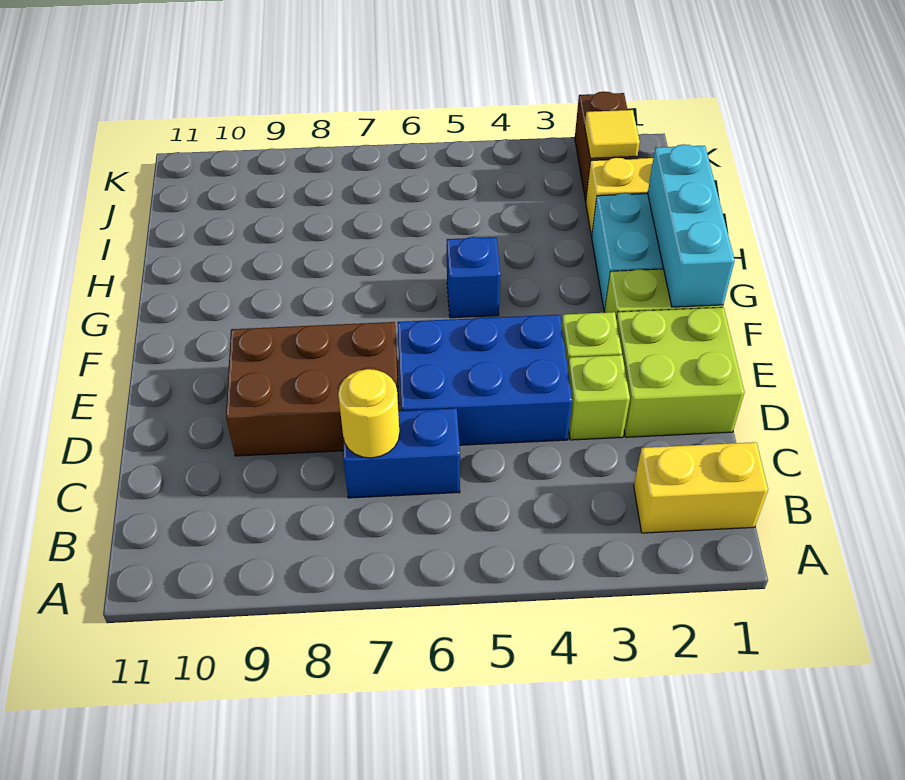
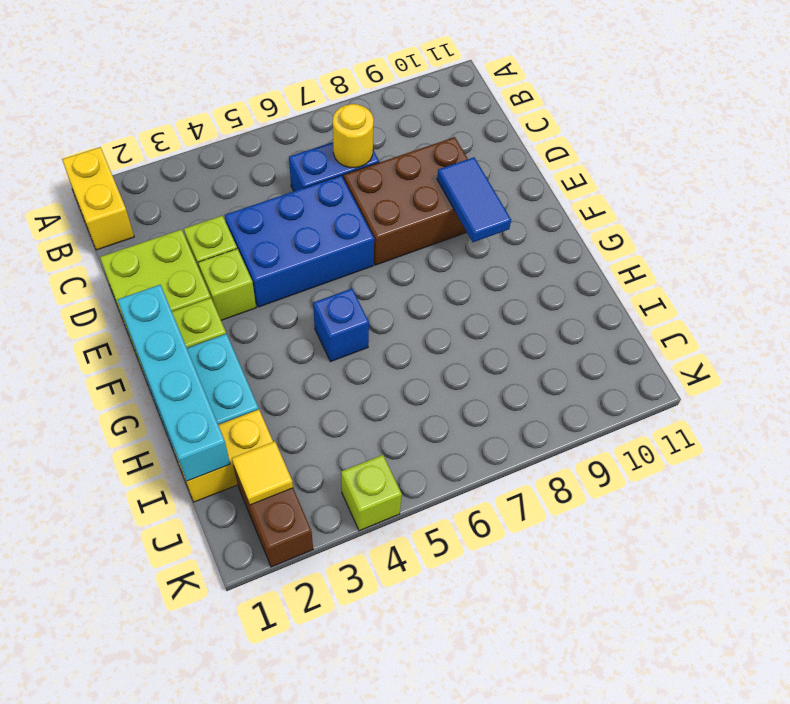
yellow 1x2 brick [634,442,768,533] -> yellow 1x2 brick turned to [62,147,134,250]
none -> blue 1x2 tile [437,157,511,242]
cyan 1x3 brick [648,144,735,307] -> cyan 1x4 brick [118,285,230,481]
none -> lime 1x1 brick [341,455,402,531]

